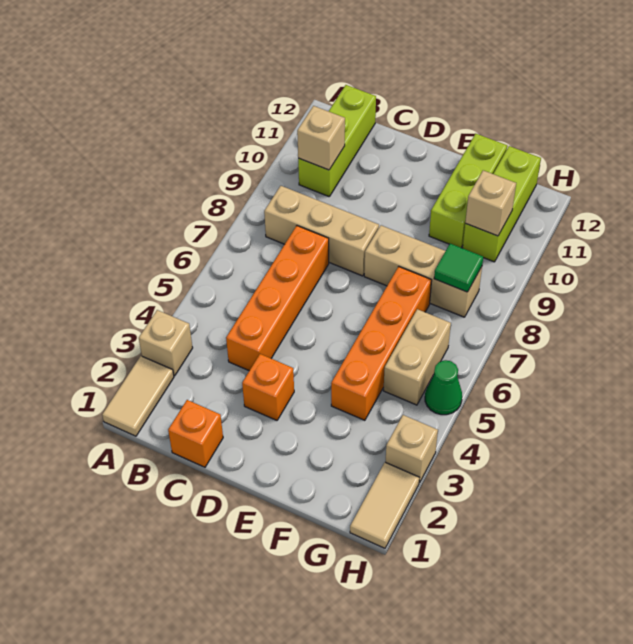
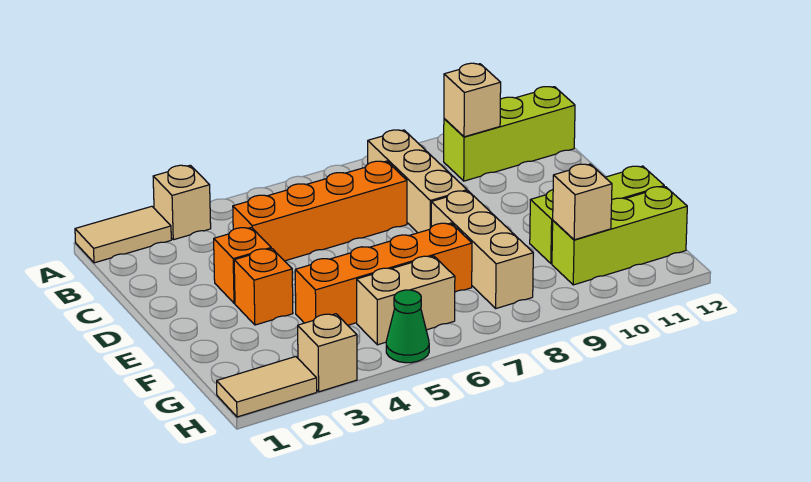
orange 1x1 brick [168,400,223,467] -> orange 1x1 brick moved to [234,249,293,325]
green 1x1 tile [434,244,483,292] -> none

